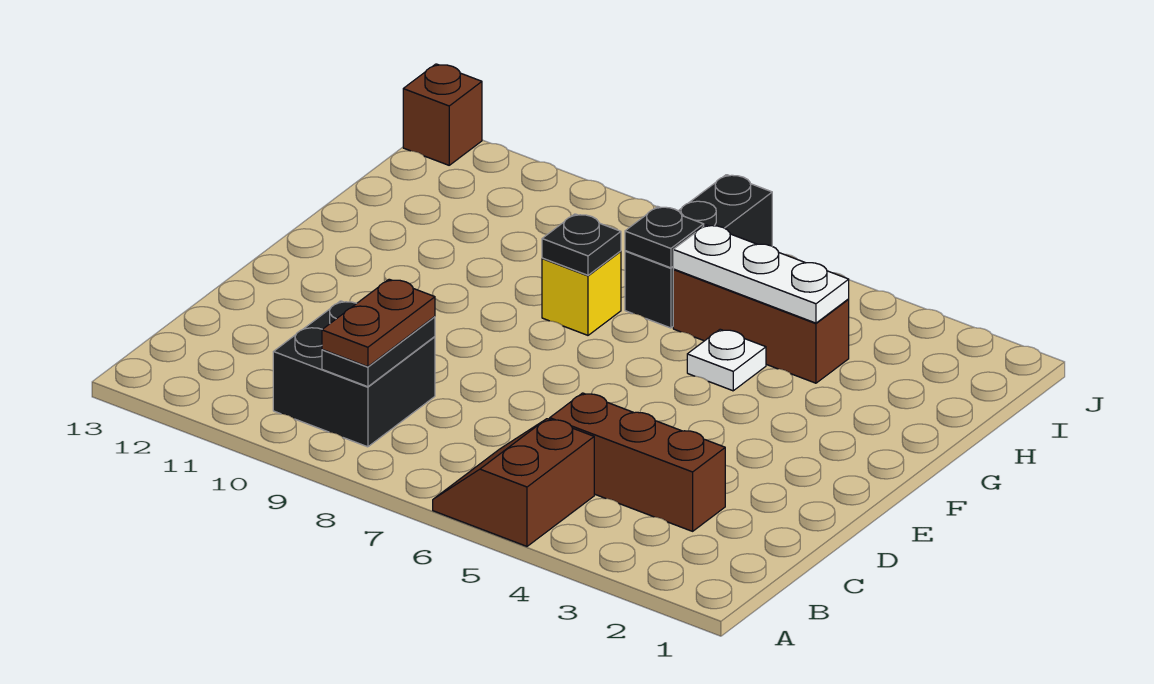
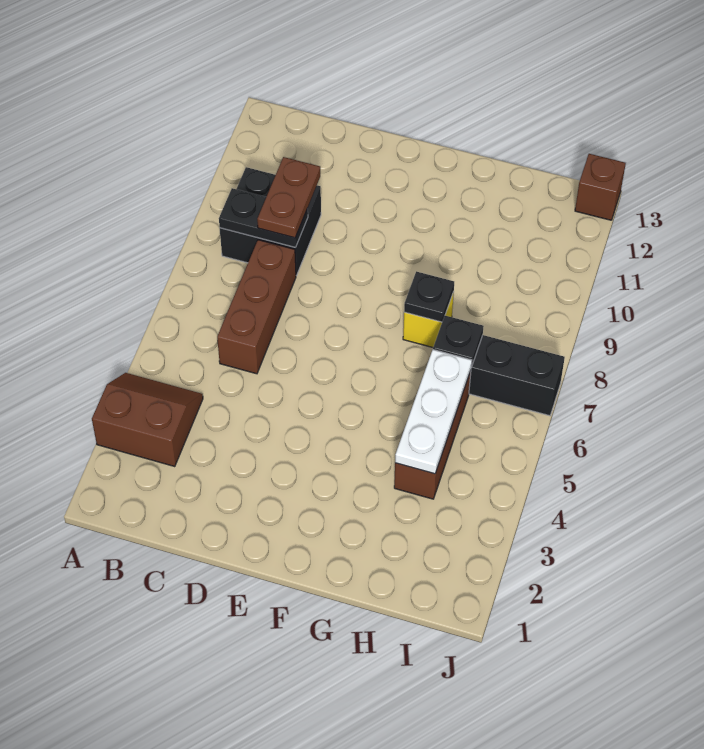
brown 2x2 slope [433,419,594,546] -> brown 2x2 slope moved to [92,373,203,467]
brown 1x2 plate [322,279,435,367] -> brown 1x2 plate turned to [257,157,320,238]
brown 1x3 brick [550,393,725,531] -> brown 1x3 brick moved to [217,240,296,374]
white 1x1 plate [687,329,766,391] -> none

